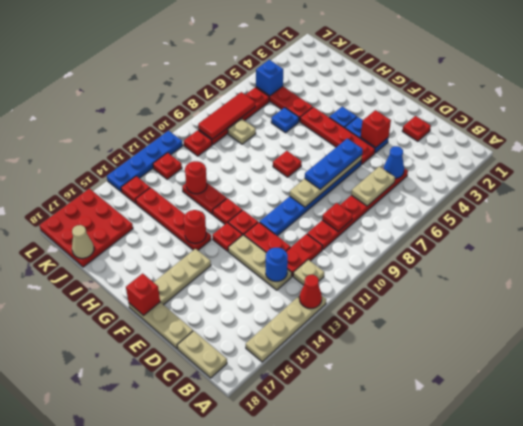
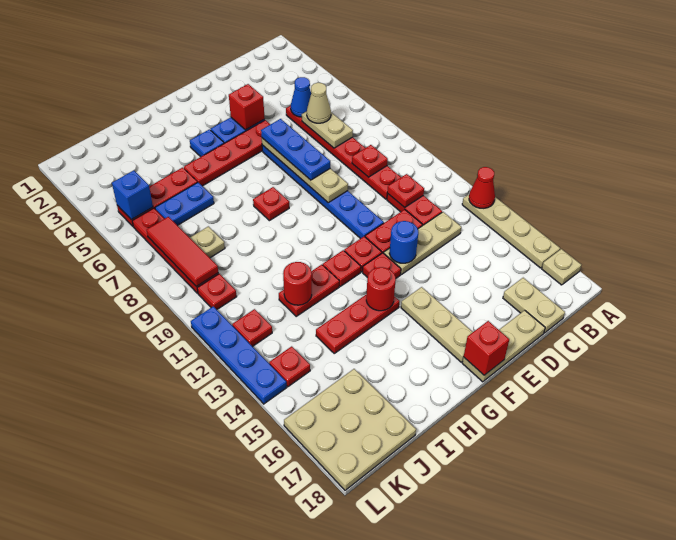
tan 1x1 plate [293,260,324,285] -> tan 1x1 plate moved to [542,249,581,285]
tan 1x2 plate [177,331,227,378] -> tan 1x2 plate turned to [503,278,565,333]
blue 1x1 round brick [266,248,288,281] -> blue 1x1 round brick moved to [389,221,418,263]
red 1x1 plate [403,116,431,141] -> red 1x1 plate moved to [387,174,424,207]
red 1x4 plate [136,188,211,250] -> red 1x3 plate [316,294,400,353]
blue 1x1 plate [271,107,299,133] -> blue 1x2 plate [155,182,214,226]
red 3x3 plate [39,189,133,267] -> tan 3x3 plate [284,369,416,490]
tan 1x1 cone [72,225,94,258] -> tan 1x1 cone moved to [307,83,331,123]

